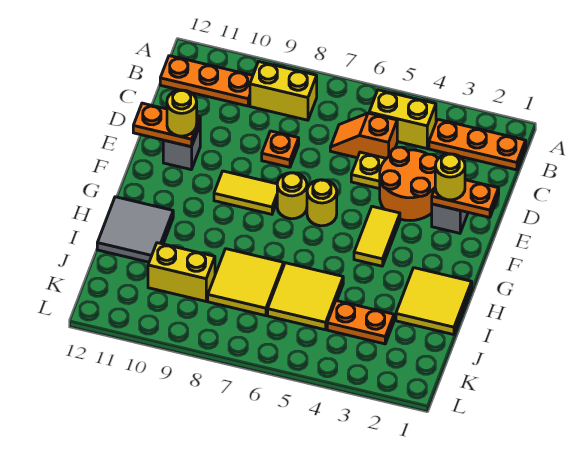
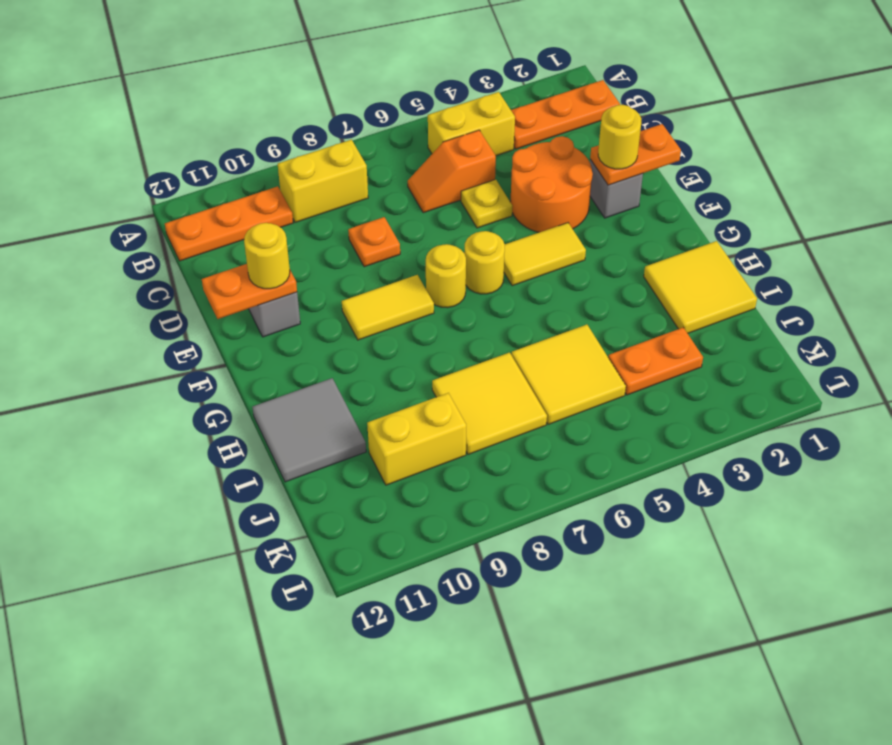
yellow 1x2 tile [354,206,400,266] -> yellow 1x2 tile turned to [504,223,586,286]

